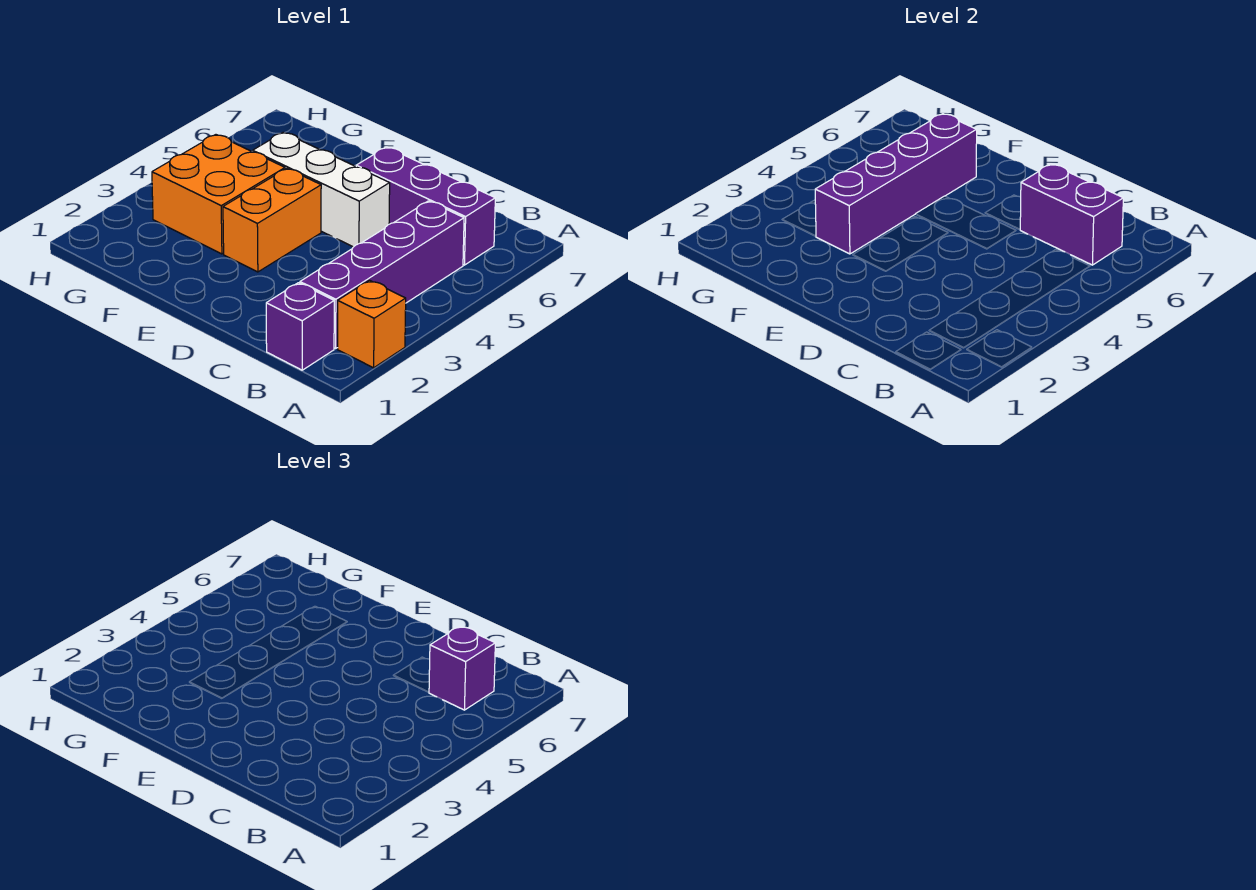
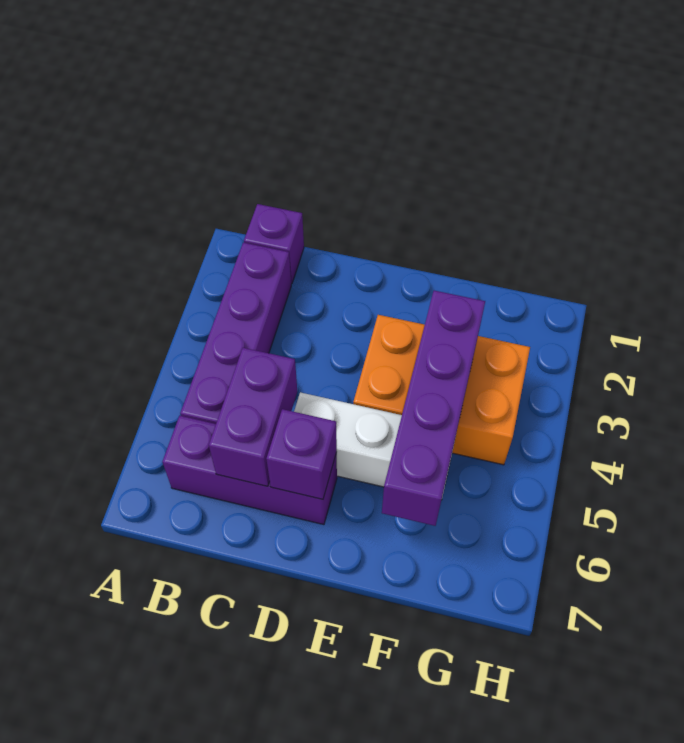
orange 1x1 brick [338,280,406,368] -> none
purple 1x2 brick [1020,164,1123,265] -> purple 1x2 brick turned to [209,348,297,486]
purple 1x1 brick [429,626,495,710] -> purple 1x1 brick moved to [266,409,337,499]

